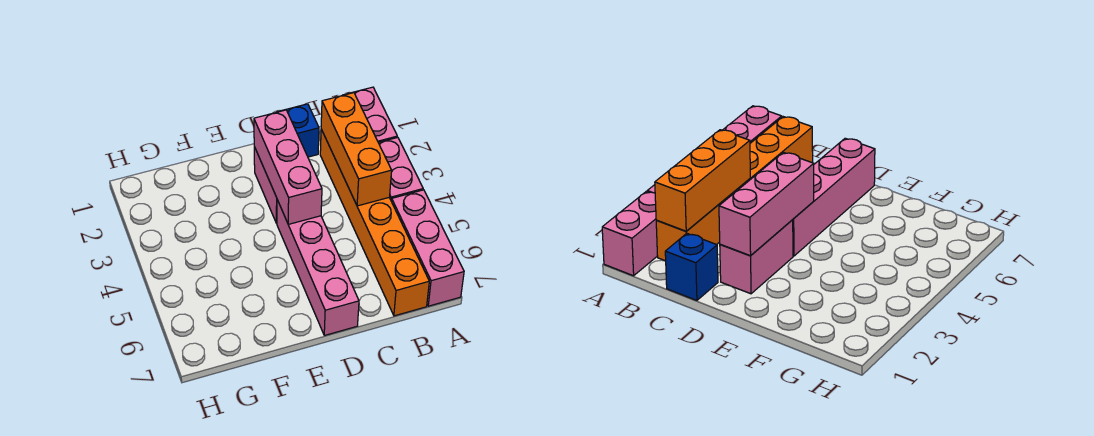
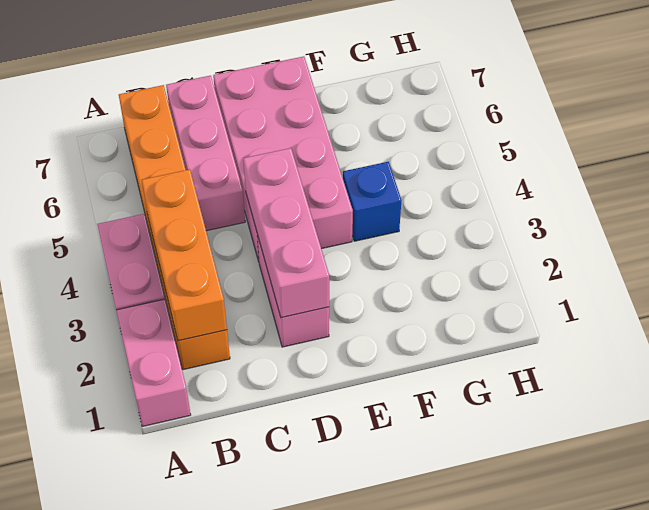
pink 1x3 brick [392,190,464,306] -> pink 1x3 brick moved to [166,76,245,231]
blue 1x1 brick [278,104,319,157] -> blue 1x1 brick moved to [343,162,402,241]
pink 1x4 brick [277,200,359,335] -> pink 2x4 brick [213,56,353,261]

